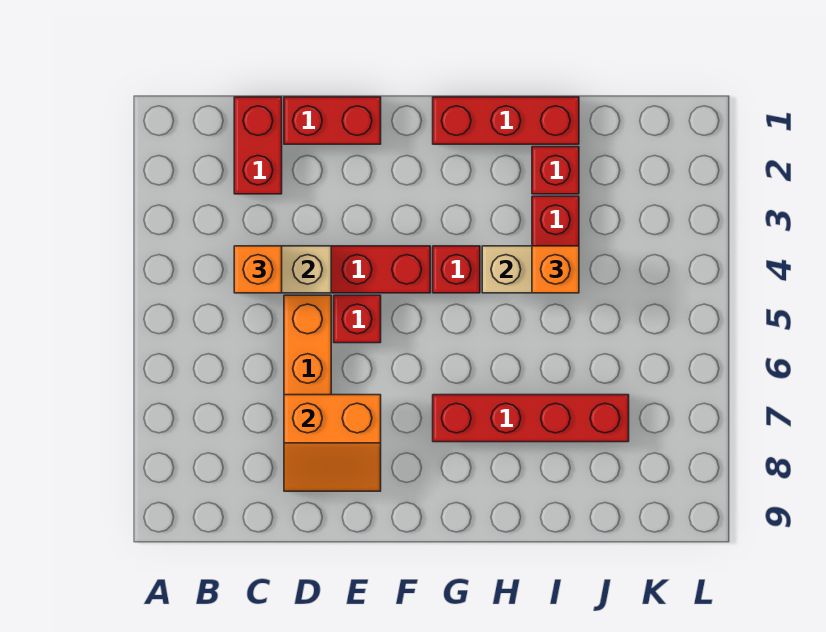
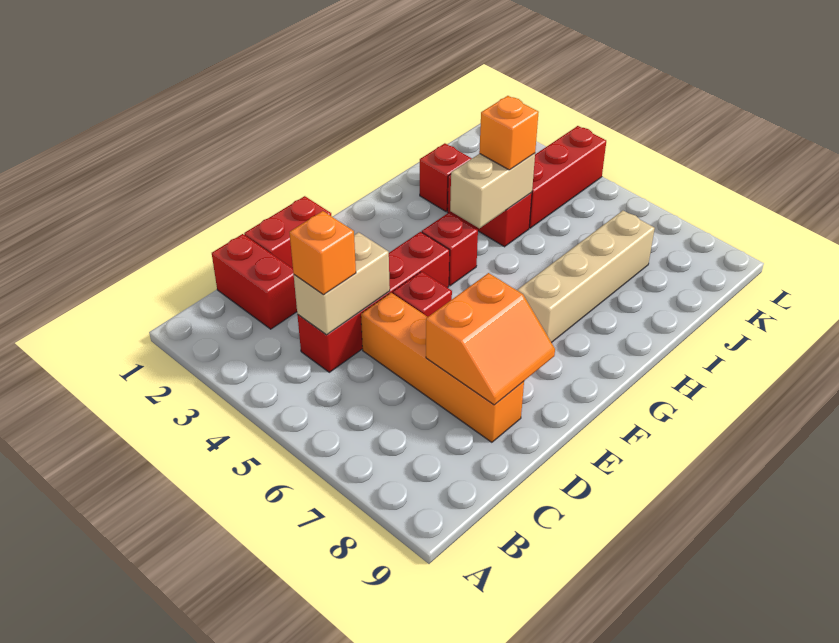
red 1x3 brick [433,97,579,144] -> red 1x3 brick moved to [529,126,606,228]
red 1x4 brick [433,395,629,442] -> tan 1x4 brick [517,211,655,342]

